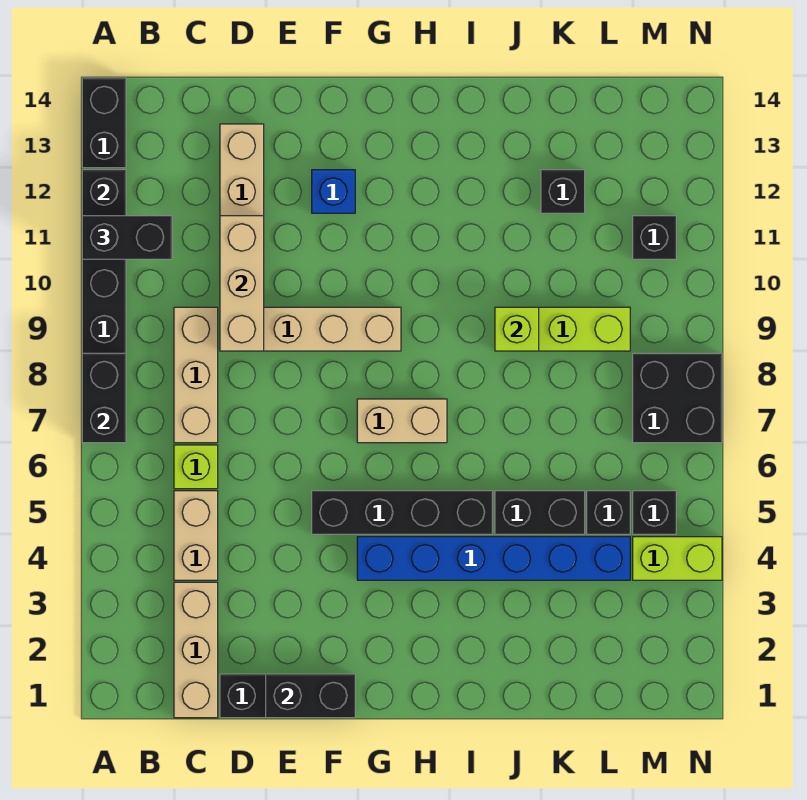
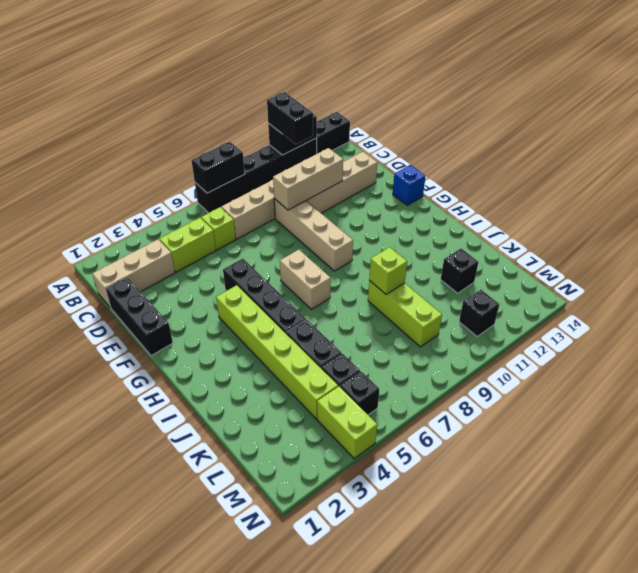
tan 1x2 brick [174,491,218,580] -> lime 1x2 brick [159,218,216,272]
black 1x2 brick [266,674,355,718] -> none
blue 1x1 brick [312,170,355,213] -> blue 1x1 brick moved to [393,165,426,205]
blue 1x6 brick [357,537,630,580] -> lime 1x6 brick [216,285,338,419]
black 2x2 brick [633,353,722,443] -> none

